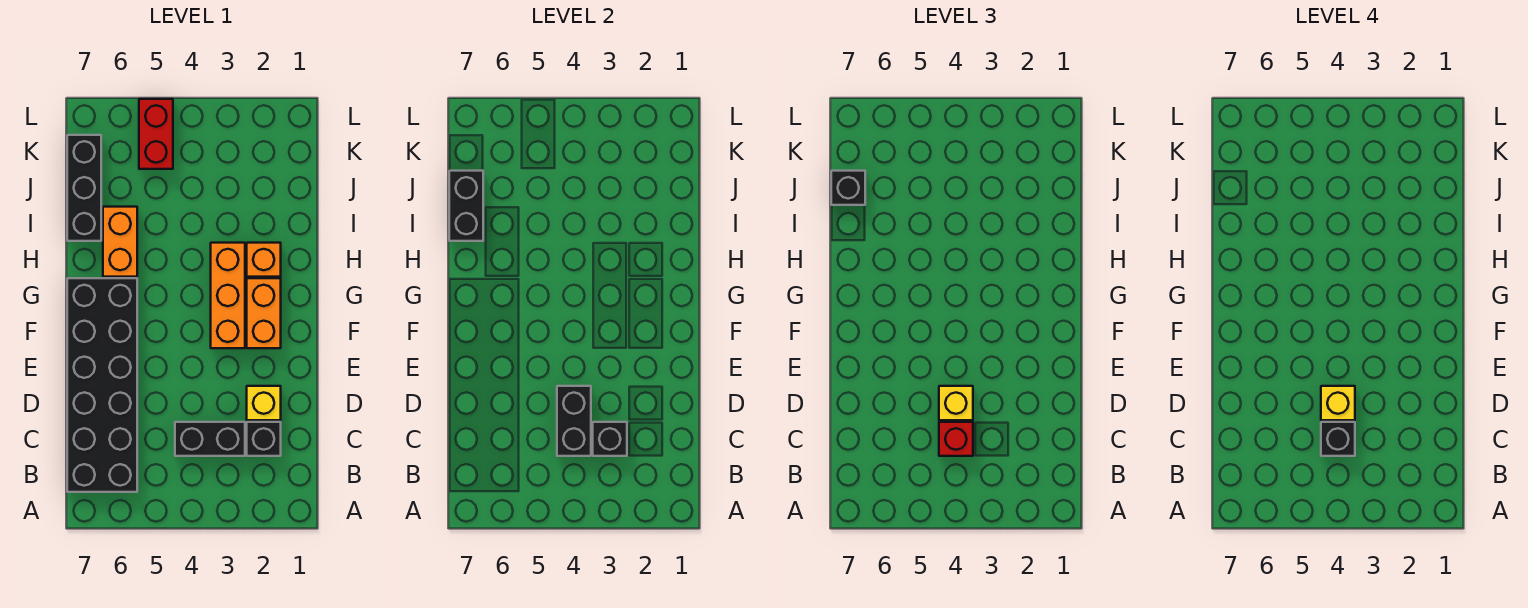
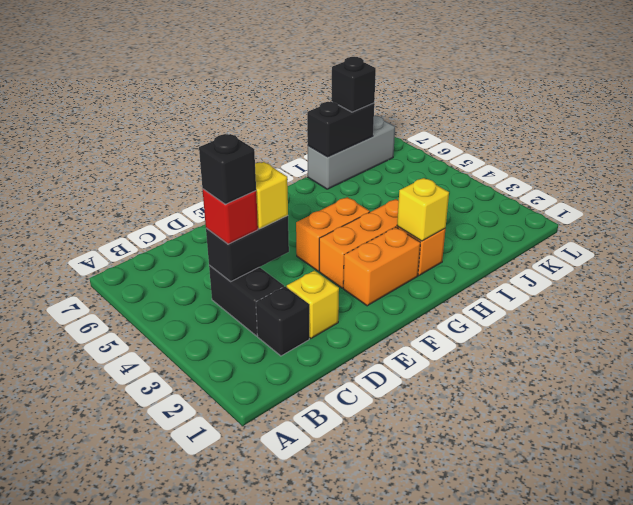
black 2x6 brick [67,278,137,492] -> none
black 1x1 brick [593,422,627,456] -> none
yellow 1x1 brick [1321,386,1355,420] -> yellow 1x1 brick moved to [397,178,449,241]
orange 1x2 brick [103,207,137,277] -> orange 1x2 brick moved to [296,197,370,271]
black 1x3 brick [67,135,101,241] -> grey 1x3 brick [308,116,395,189]
red 1x2 brick [139,99,173,169] -> none

